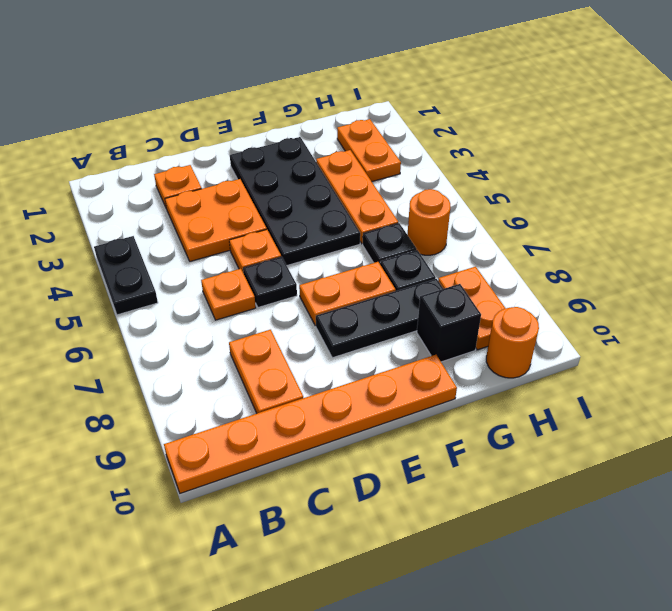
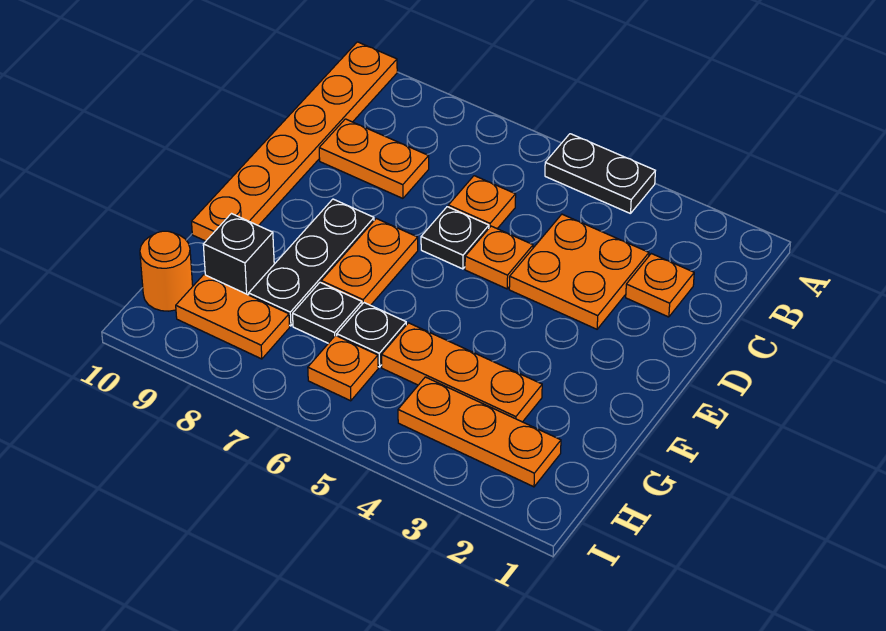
black 2x4 plate [230,137,360,265] -> none
orange 1x2 plate [337,119,401,181] -> orange 1x3 plate [398,377,561,487]
orange 1x1 round brick [408,189,450,255] -> orange 1x1 plate [308,336,378,401]

